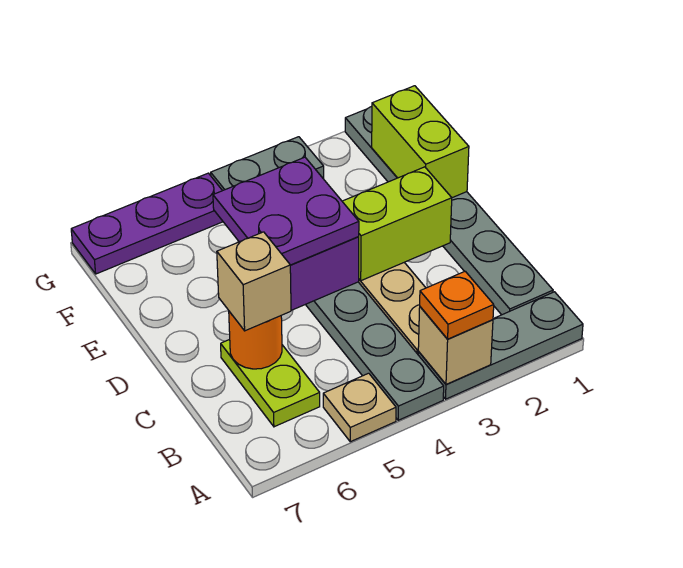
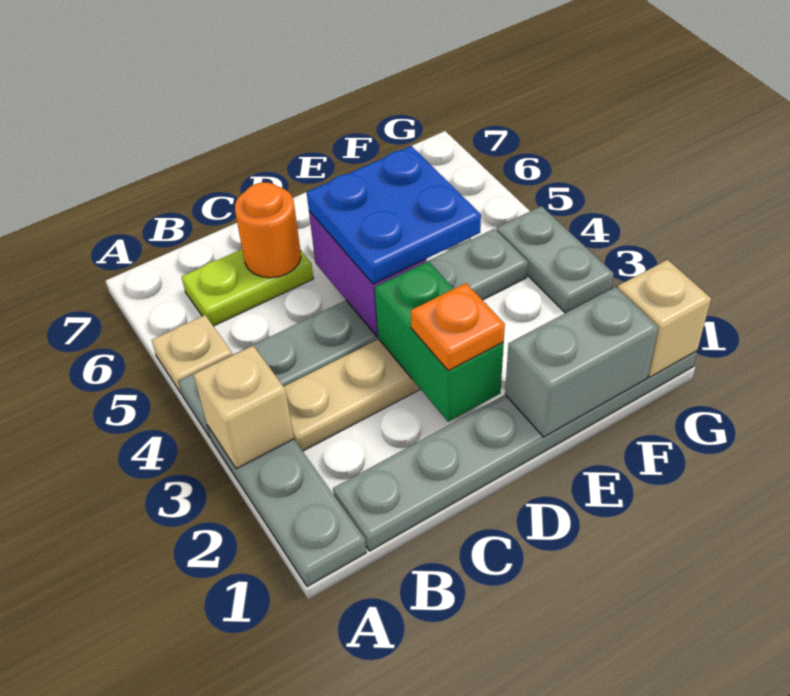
orange 1x1 plate [420,271,494,339] -> orange 1x1 plate moved to [411,283,505,371]
tan 1x1 brick [217,232,291,331] -> tan 1x1 brick moved to [618,260,711,377]
lime 1x2 brick [342,167,452,281] -> green 1x2 brick [375,261,504,422]
purple 2x2 plate [213,157,359,265] -> blue 2x2 plate [307,146,481,284]
lime 1x2 brick [372,86,469,198] -> grey 1x2 brick [505,287,658,437]
purple 1x3 plate [71,173,223,274] -> none

